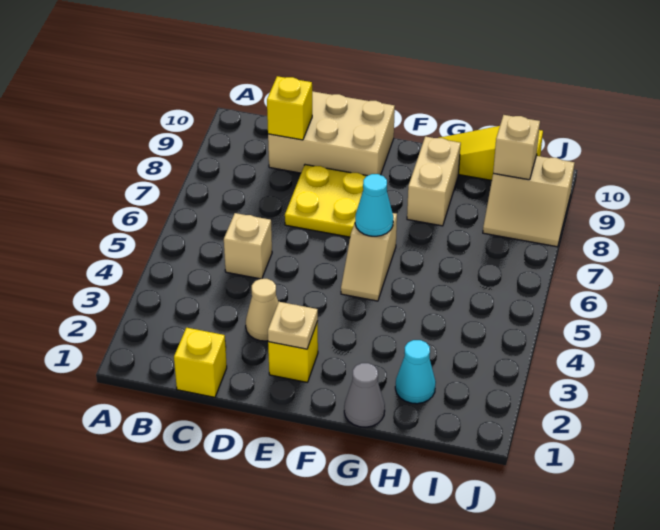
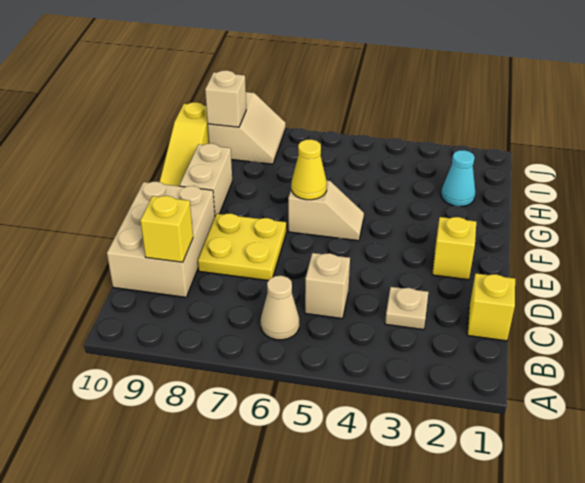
tan 1x1 cone [246,279,278,341] -> tan 1x1 cone moved to [261,276,299,340]
tan 1x1 plate [268,302,318,349] -> tan 1x1 plate moved to [385,287,428,330]
cyan 1x1 cone [355,174,393,236] -> yellow 1x1 cone [291,139,327,200]
grey 1x1 cone [344,363,385,427] -> none
tan 1x2 brick [407,137,461,226] -> tan 1x2 brick turned to [179,143,232,215]

